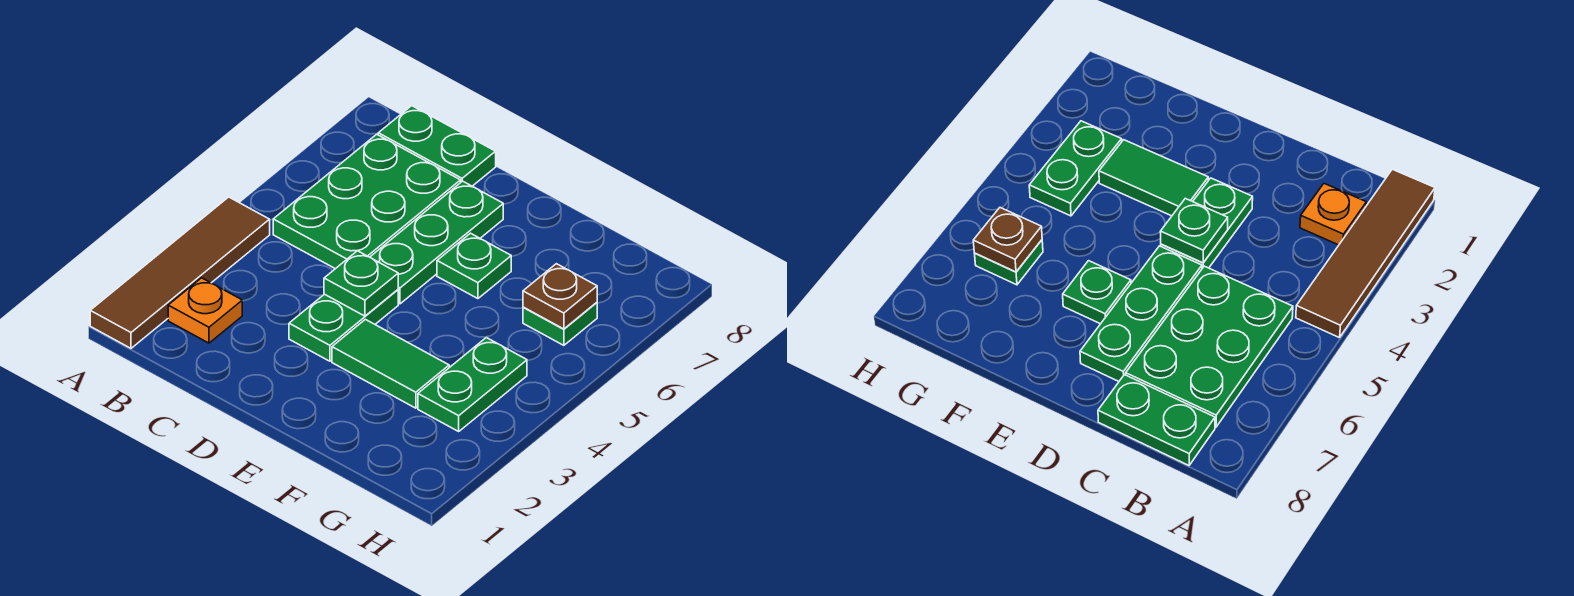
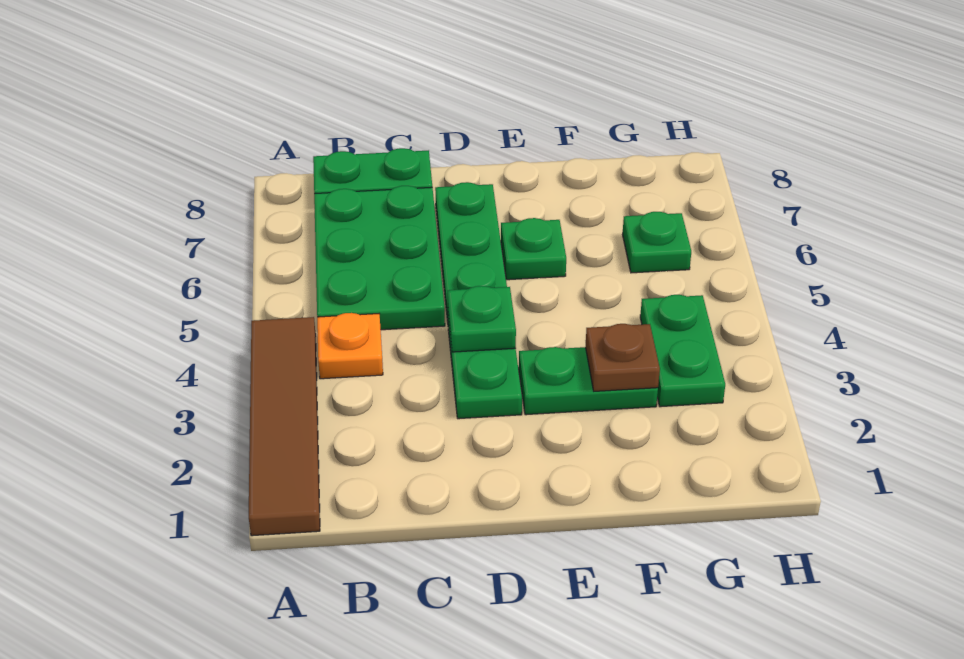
orange 1x1 plate [168,278,242,343] -> orange 1x1 plate moved to [317,313,383,379]
green 1x2 tile [332,319,449,408] -> green 1x2 plate [519,347,658,415]
brown 1x1 plate [523,264,597,329] -> brown 1x1 plate moved to [586,324,660,391]

